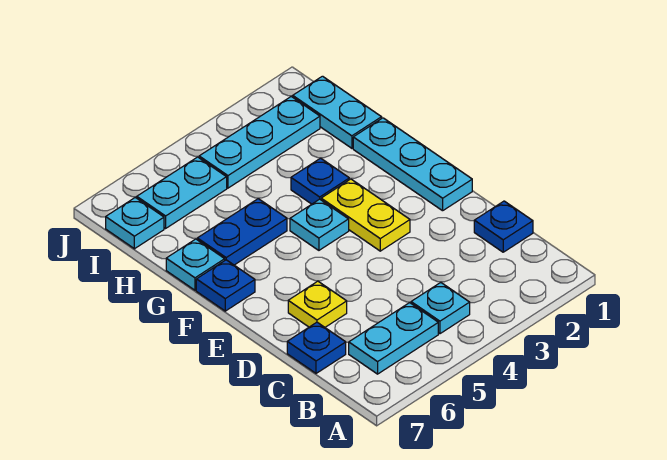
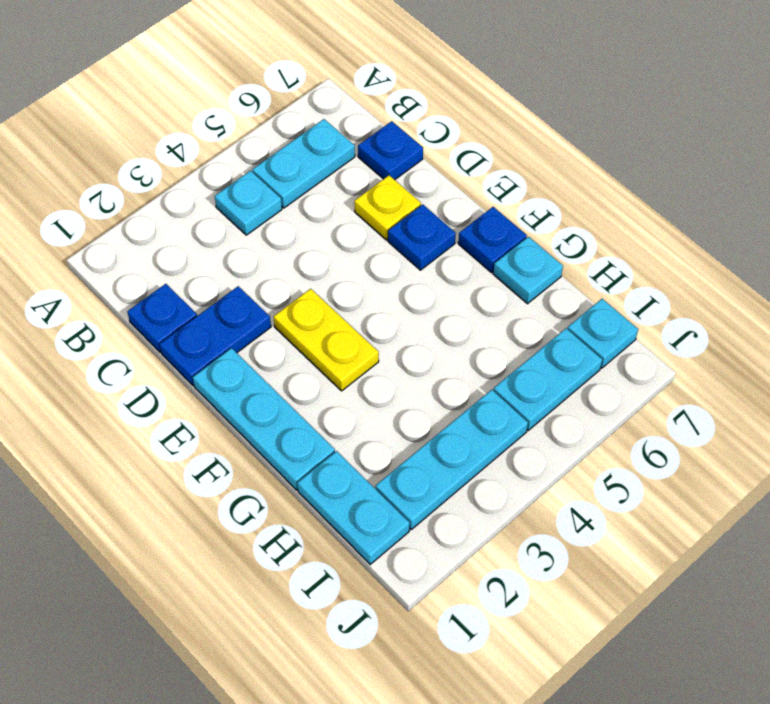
cyan 1x1 plate [290,199,349,250] -> none
blue 1x1 plate [291,158,349,204] -> blue 1x1 plate moved to [388,204,456,270]
blue 1x2 plate [197,199,287,265] -> blue 1x2 plate moved to [160,286,271,386]

